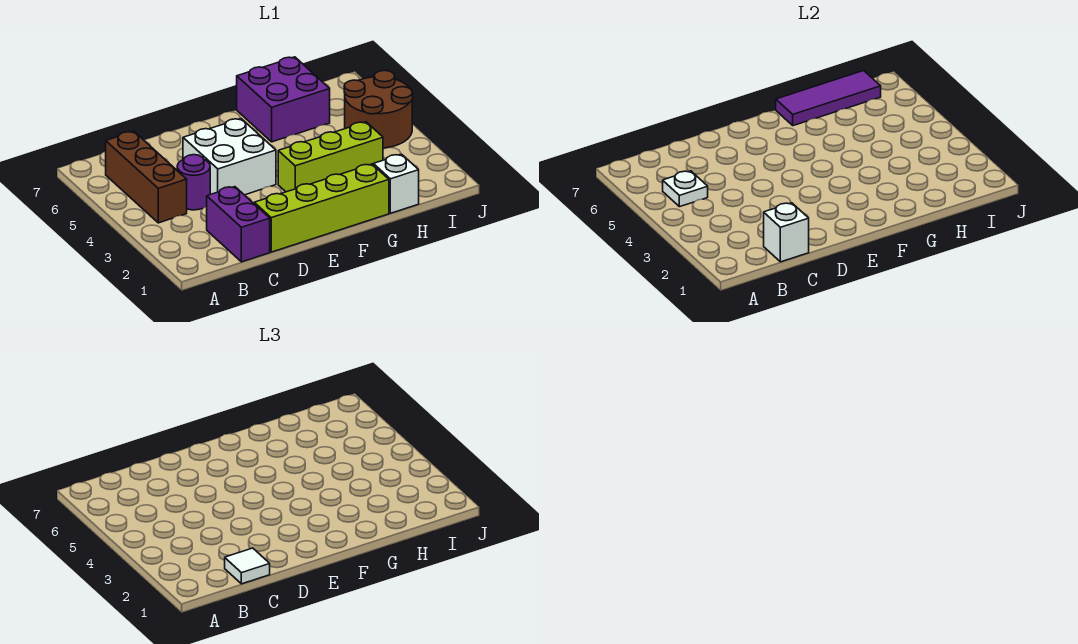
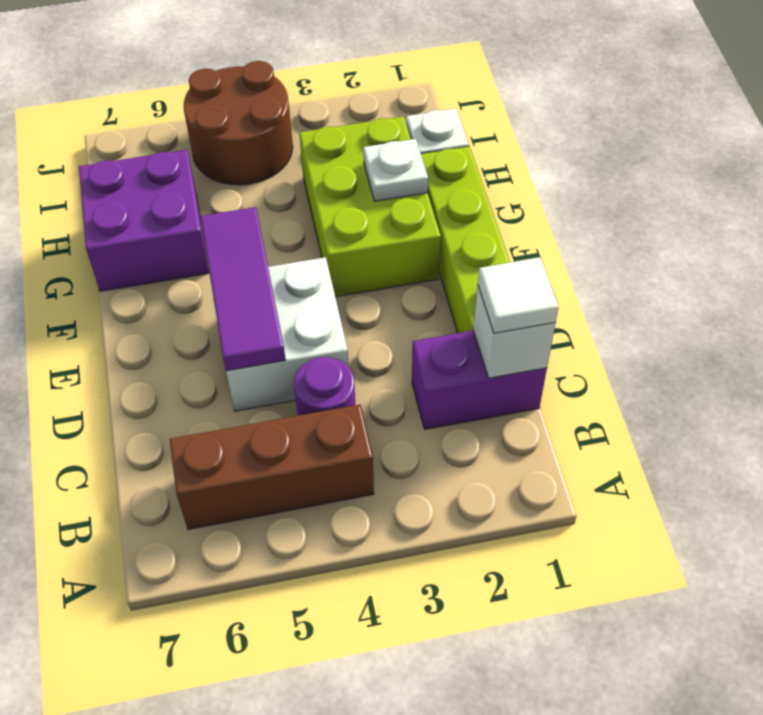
white 1x1 plate [663,171,708,207] -> white 1x1 plate moved to [363,139,428,201]
lime 1x3 brick [278,122,383,192] -> lime 2x3 brick [299,116,441,297]
purple 1x3 tile [776,71,881,126] -> purple 1x3 tile moved to [200,207,286,371]

